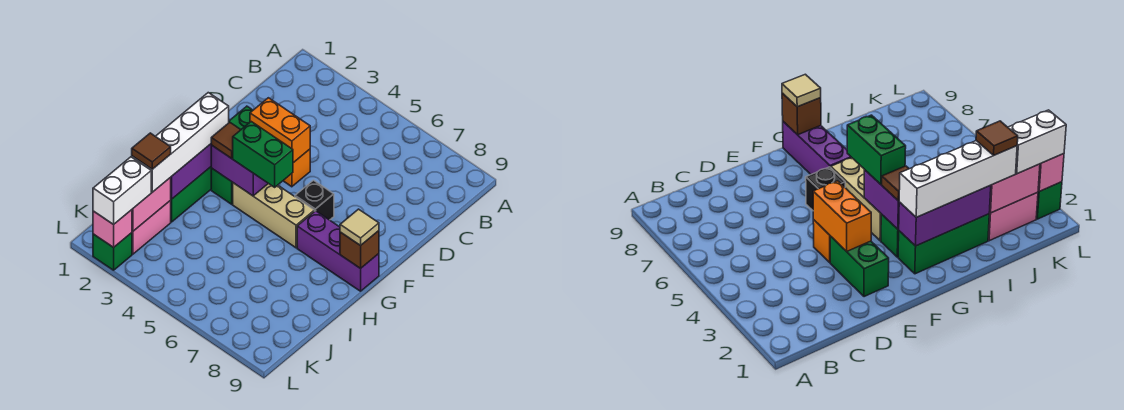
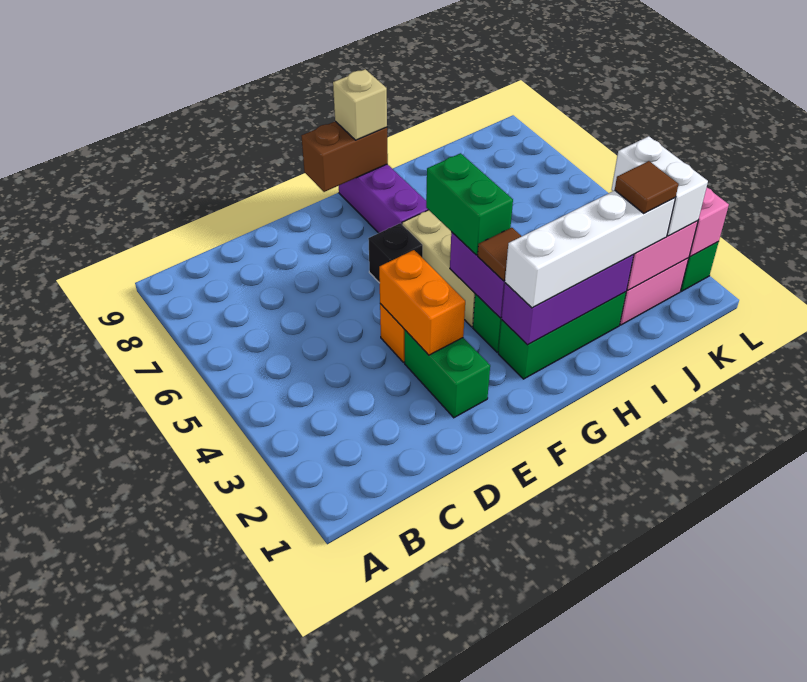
brown 1x1 brick [340,231,379,269] -> brown 1x2 brick [301,121,388,192]
tan 1x1 tile [340,209,379,246] -> tan 1x1 brick [333,69,387,140]
white 1x2 brick [93,157,151,225] -> white 1x2 brick turned to [612,136,708,236]

